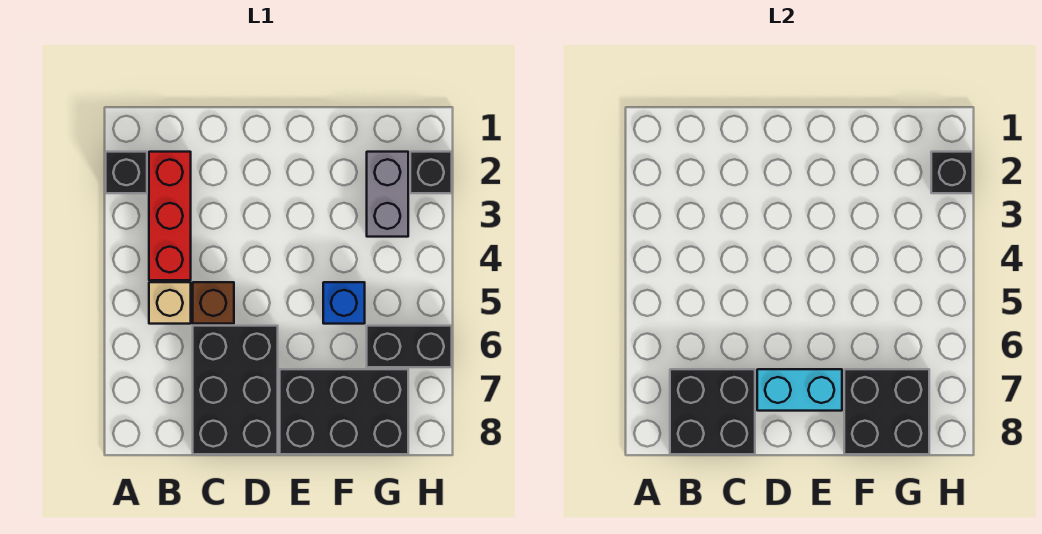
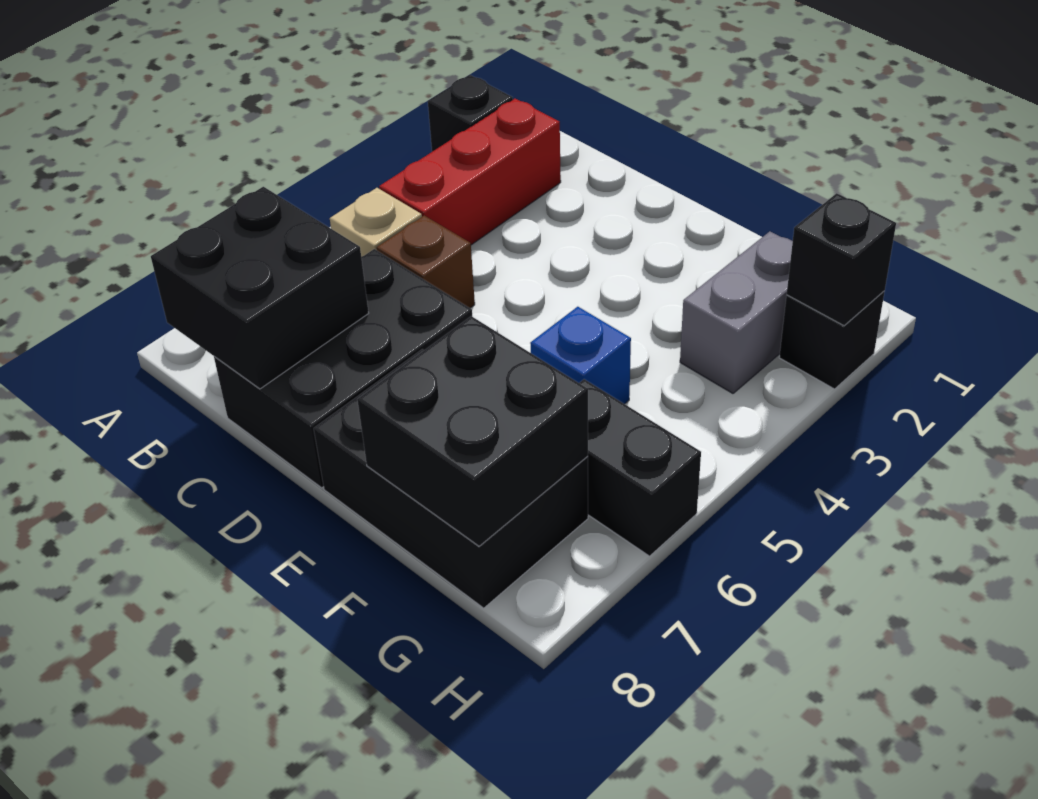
cyan 1x2 brick [757,369,842,411] -> none

